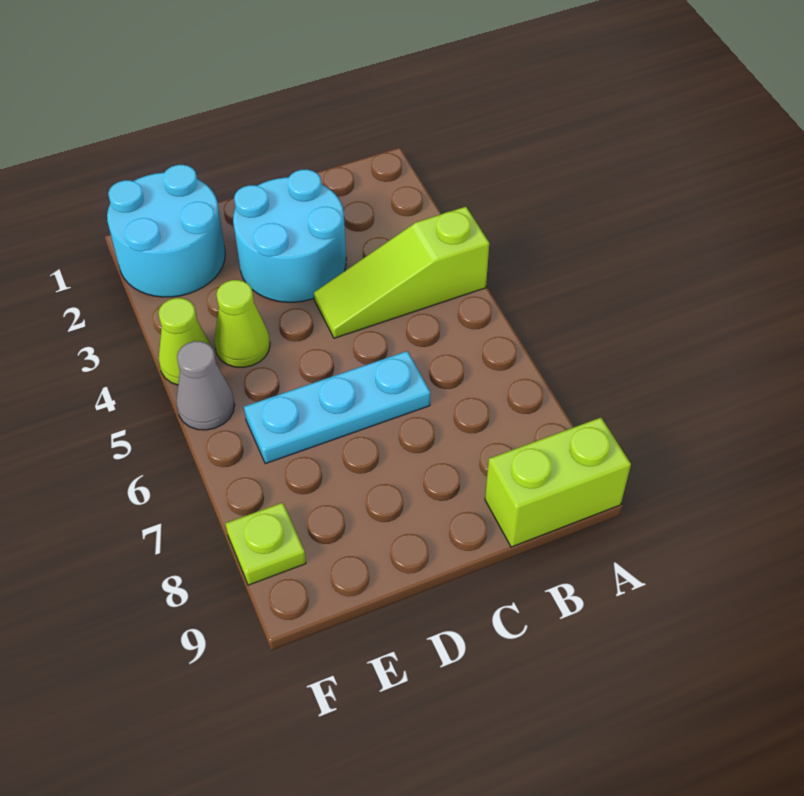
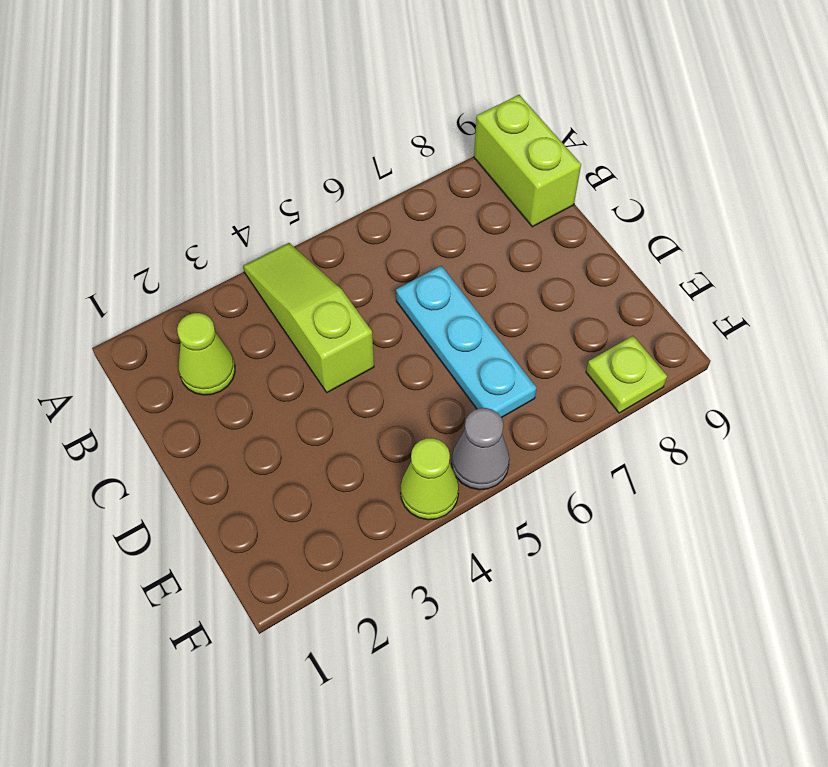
lime 1x3 slope [314,207,489,338] -> lime 1x3 slope turned to [243,243,374,393]
cyan 2x2 round brick [233,169,346,302] -> none
cyan 2x2 round brick [107,165,225,297] -> none
lime 1x1 cone [214,280,270,367] -> lime 1x1 cone moved to [177,313,235,395]

